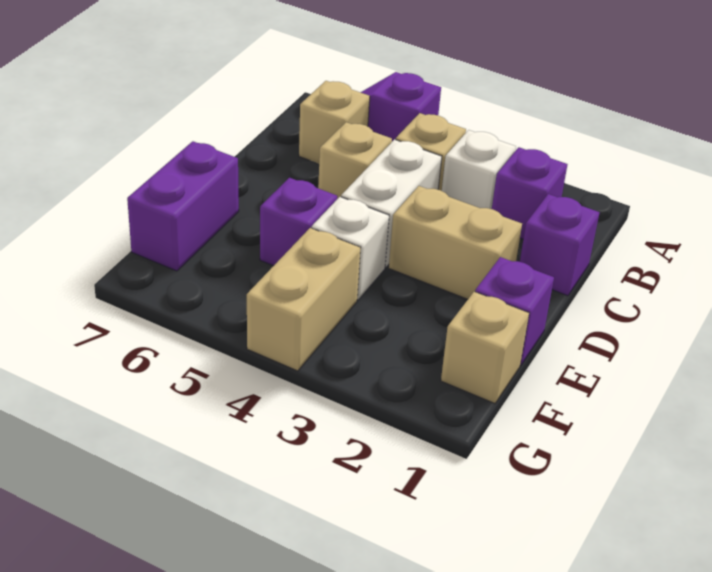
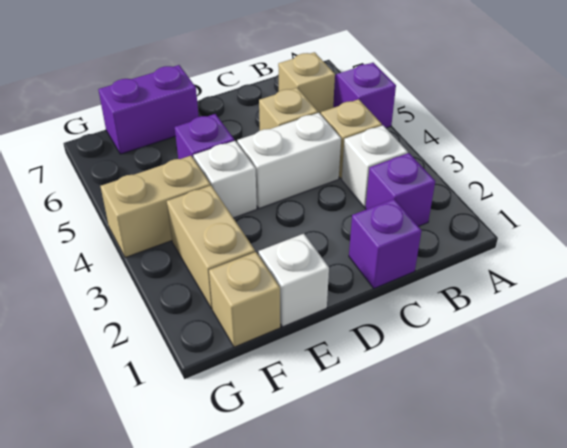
tan 1x2 brick [389,186,522,299] -> tan 1x2 brick moved to [167,185,255,309]
purple 1x1 brick [475,257,554,365] -> white 1x1 brick [259,234,329,327]

